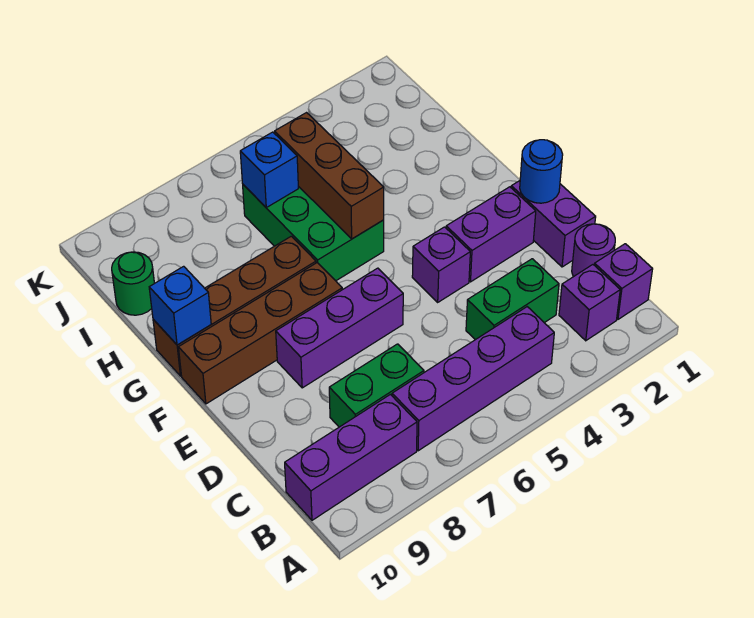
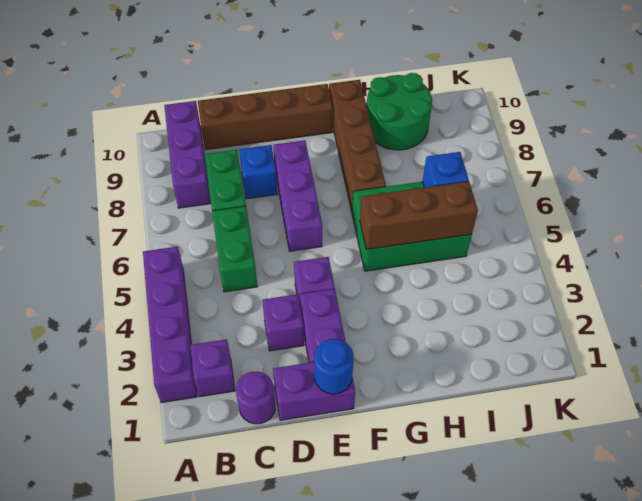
purple 1x1 brick [594,244,653,319] -> purple 1x1 brick moved to [262,294,304,351]
purple 1x4 brick [392,307,554,451] -> purple 1x4 brick moved to [143,247,197,403]
green 1x2 brick [466,259,559,340] -> green 1x2 brick moved to [212,206,258,292]
brown 1x4 brick [178,263,342,404] -> brown 1x4 brick turned to [198,84,333,150]
blue 1x1 brick [149,266,211,345] -> blue 1x1 brick moved to [239,145,278,199]
green 1x1 round brick [112,252,154,315] -> green 2x2 round brick [367,73,432,150]

